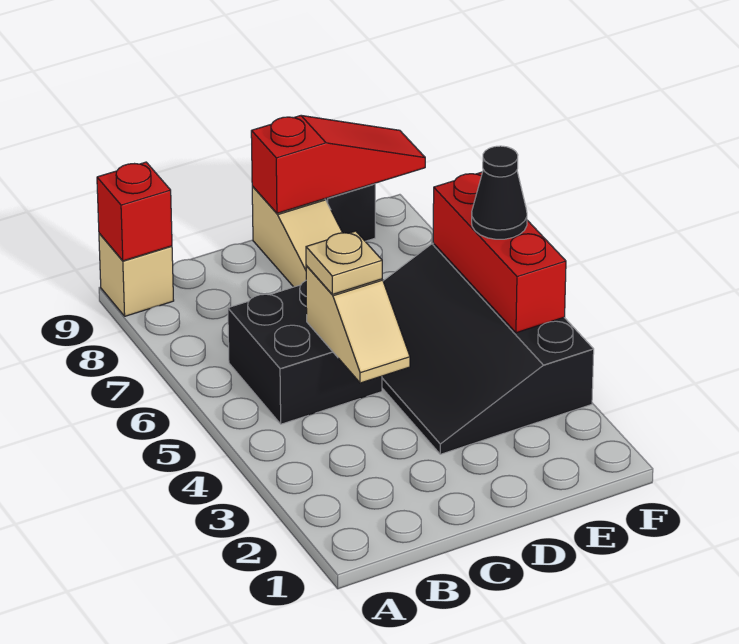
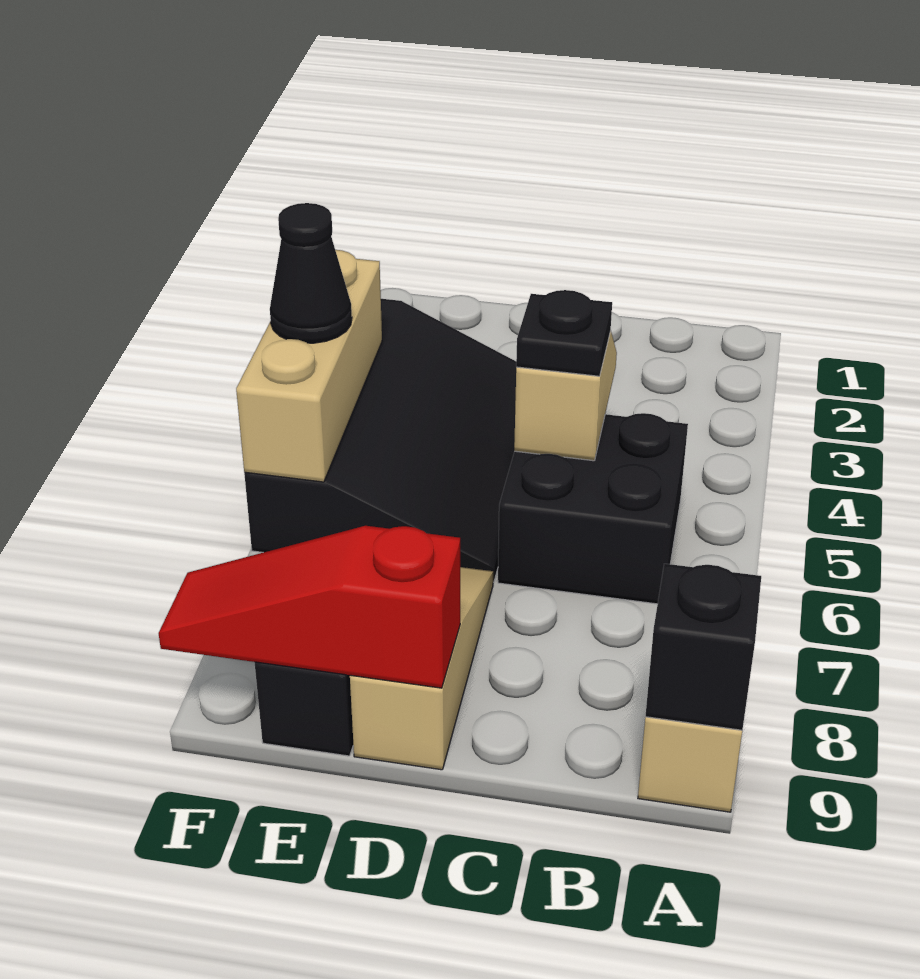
red 1x1 brick [97,162,172,261] -> black 1x1 brick [645,564,761,730]
tan 1x1 plate [306,231,382,294] -> black 1x1 plate [516,290,612,376]
red 1x3 brick [433,172,566,333] -> tan 1x3 brick [236,250,382,482]

